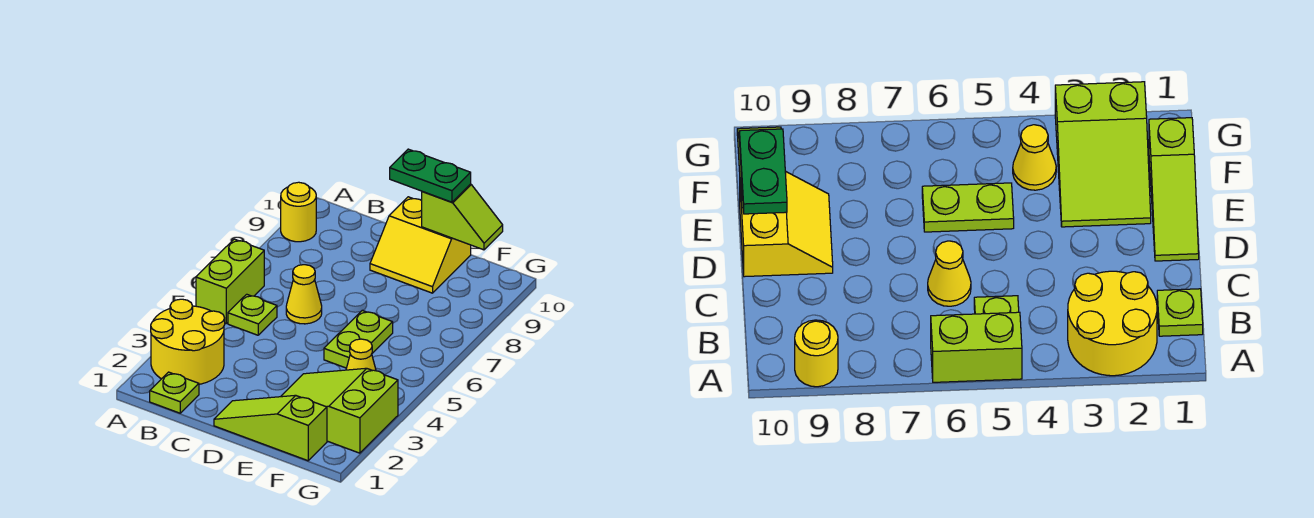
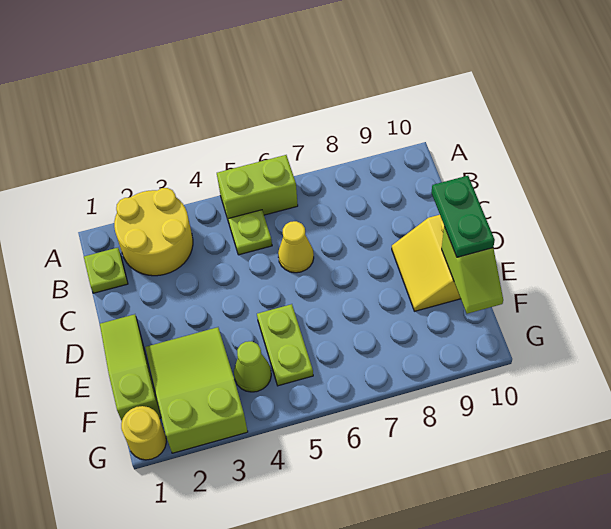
yellow 1x1 round brick [281,182,316,242] -> yellow 1x1 round brick moved to [121,406,166,460]
lime 1x2 plate [324,310,393,368] -> lime 1x2 plate turned to [257,304,313,386]
yellow 1x1 cone [346,339,376,371] -> lime 1x1 cone [234,341,271,392]

